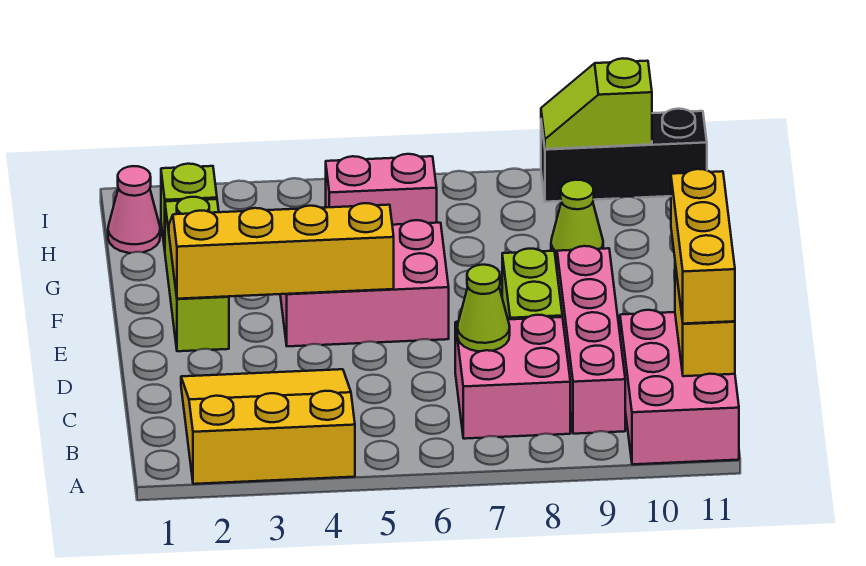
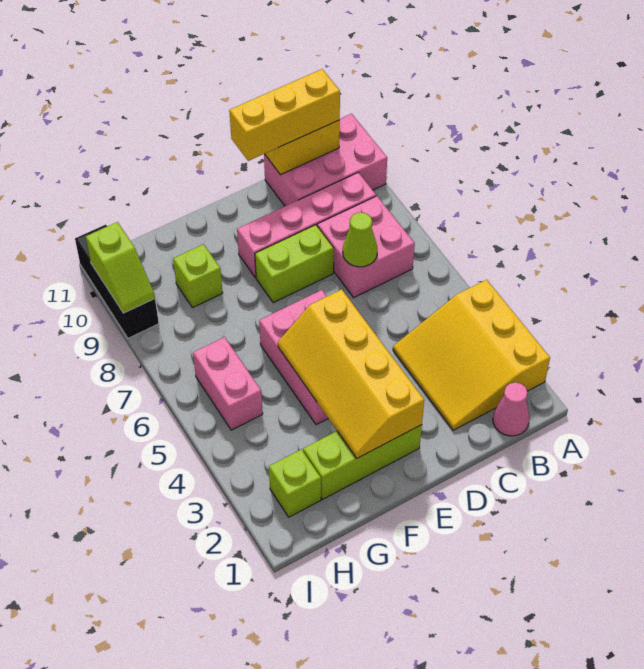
lime 1x1 cone [551,180,603,261] -> lime 1x1 brick [173,244,223,308]
pink 1x1 cone [108,166,160,253] -> pink 1x1 cone moved to [493,382,530,436]

